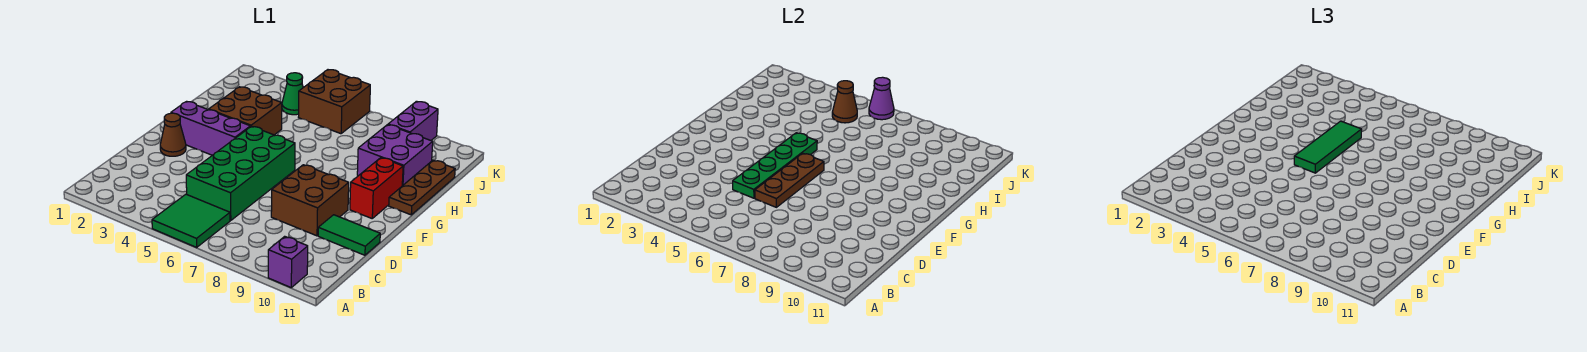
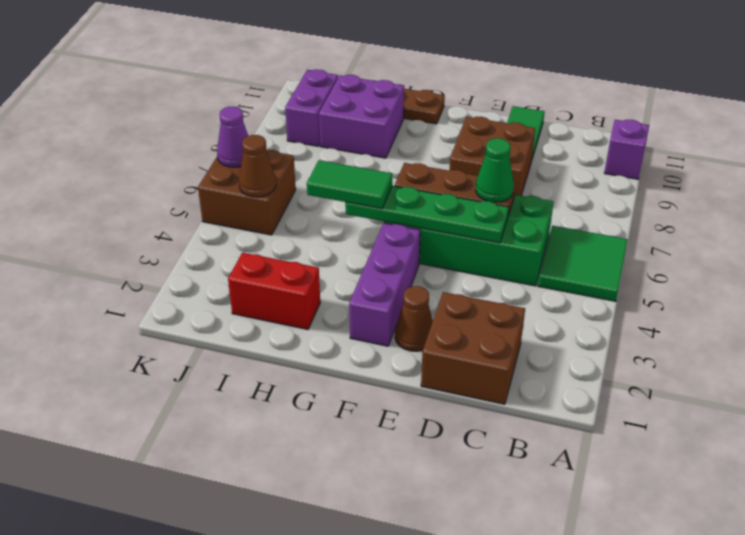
green 1x3 tile [1294,121,1362,173] -> green 1x2 tile [307,160,392,209]
red 1x2 brick [350,158,403,218] -> red 1x2 brick moved to [228,253,320,330]
brown 2x2 brick [209,87,282,135] -> brown 2x2 brick moved to [421,292,525,404]
green 1x1 cone [282,73,303,115] -> green 1x1 cone moved to [476,138,514,202]
purple 1x2 brick [388,101,438,140] -> purple 1x2 brick turned to [285,69,338,146]

